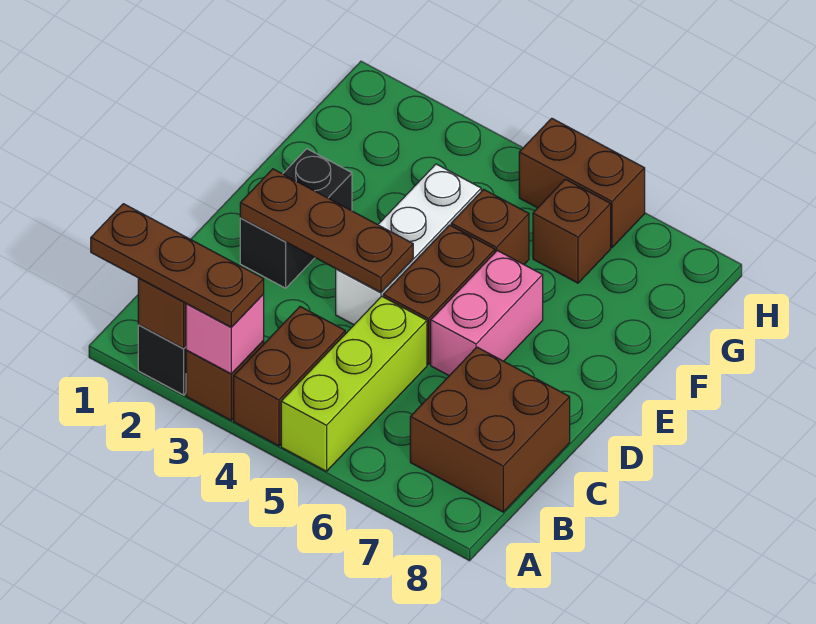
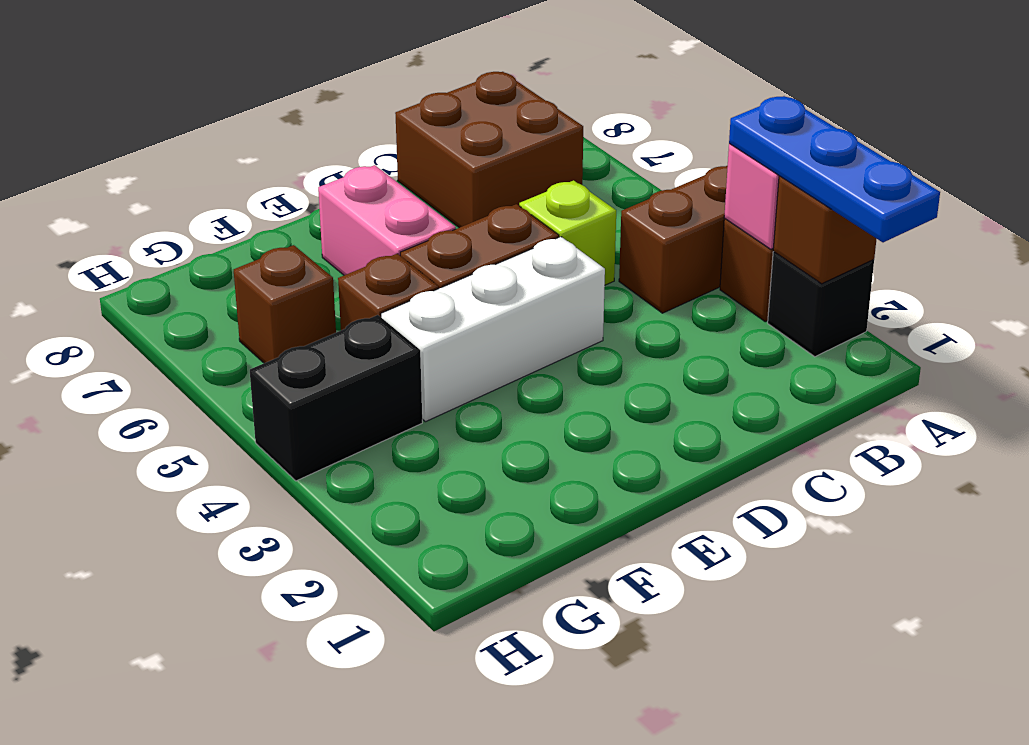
brown 1x3 plate [91,204,264,327] -> blue 1x3 plate [729,96,940,242]
lime 1x3 brick [281,296,427,471] -> lime 1x1 brick [519,180,616,285]
black 1x2 brick [240,149,352,288] -> black 1x2 brick moved to [250,315,422,481]
brown 1x3 plate [240,169,413,293] -> none
pink 1x2 brick [431,251,543,376] -> pink 1x2 brick turned to [318,165,456,275]
brown 1x2 brick [519,118,645,247] -> none

